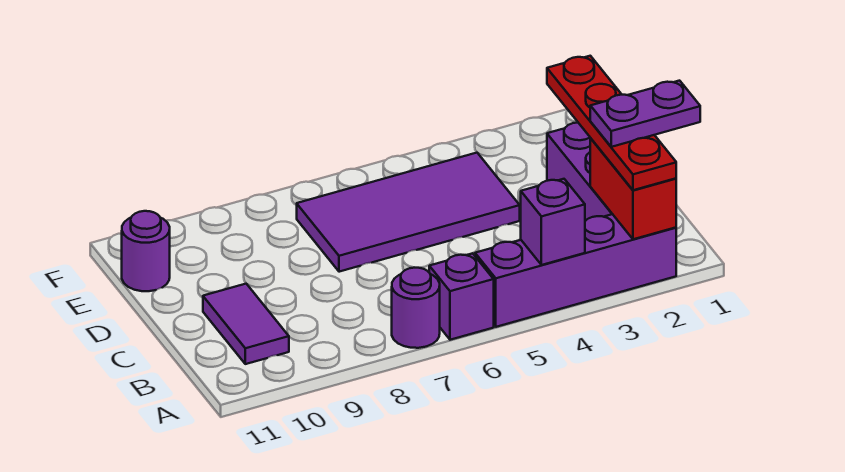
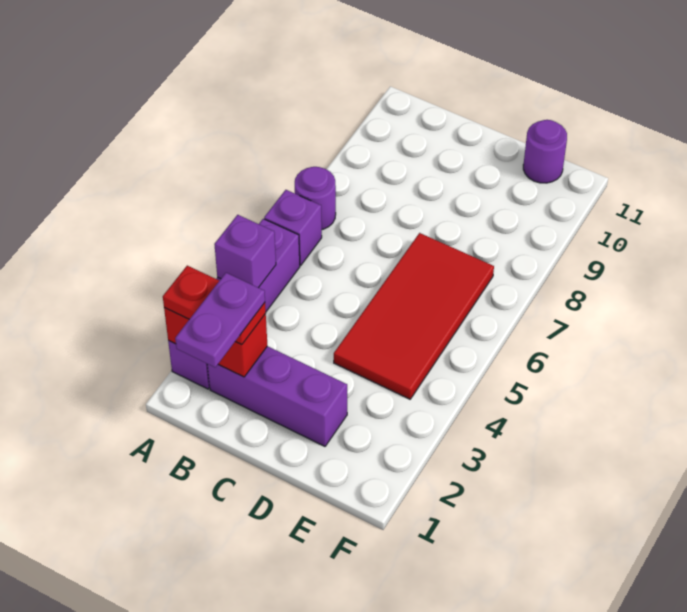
red 1x4 plate [547,56,676,190] -> red 1x2 plate [163,266,266,345]
purple 1x2 tile [203,284,289,364] -> none
purple 2x4 tile [297,153,520,272] -> red 2x4 tile [334,233,494,399]

